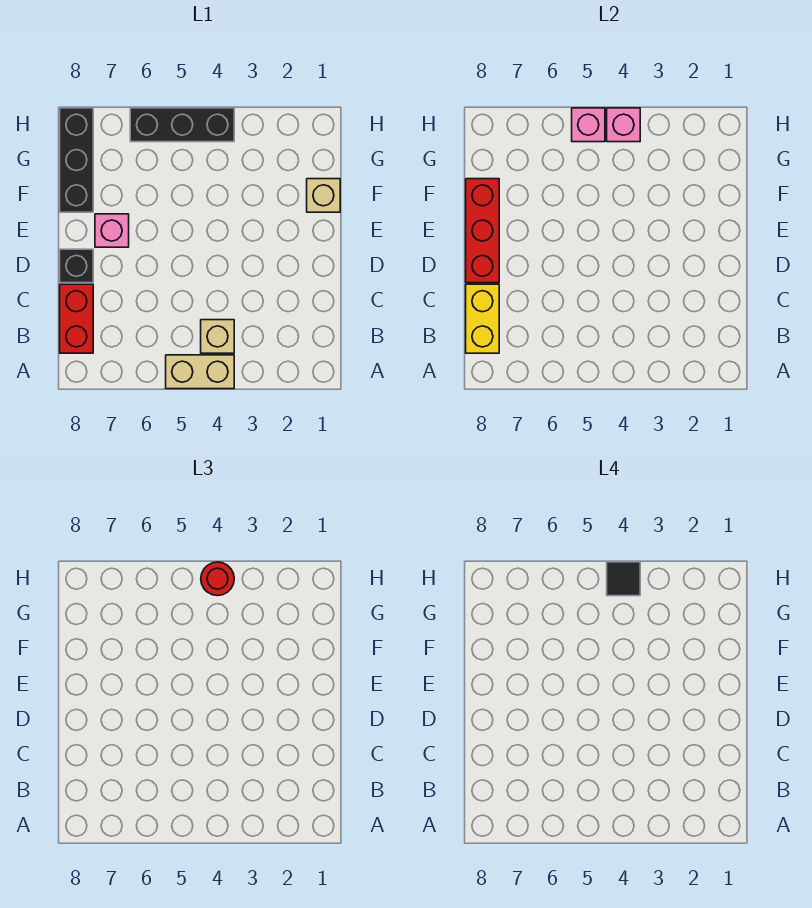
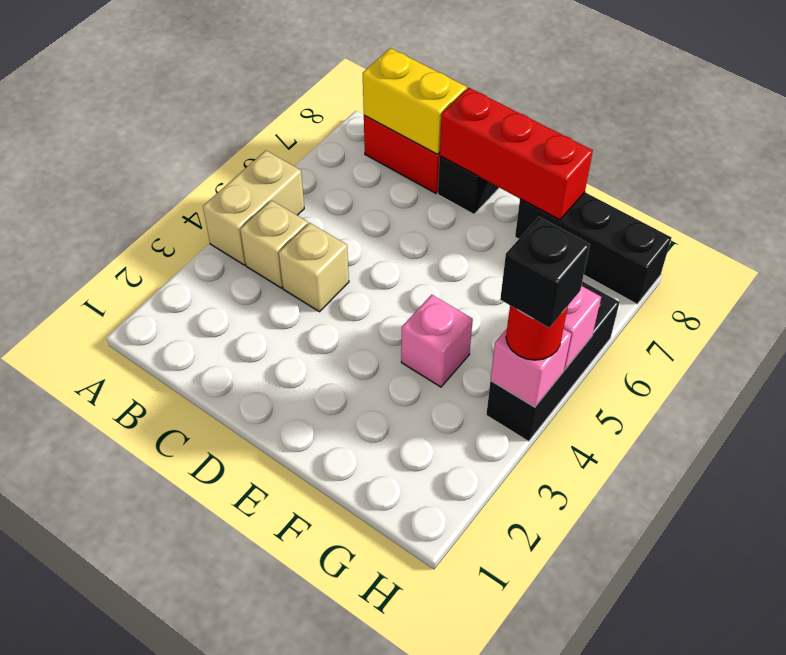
pink 1x1 brick [95,214,129,247] -> pink 1x1 brick moved to [401,295,473,387]
tan 1x1 brick [307,179,340,212] -> tan 1x1 brick moved to [279,223,349,312]
black 1x1 tile [607,562,640,596] -> black 1x1 brick [500,217,590,328]

